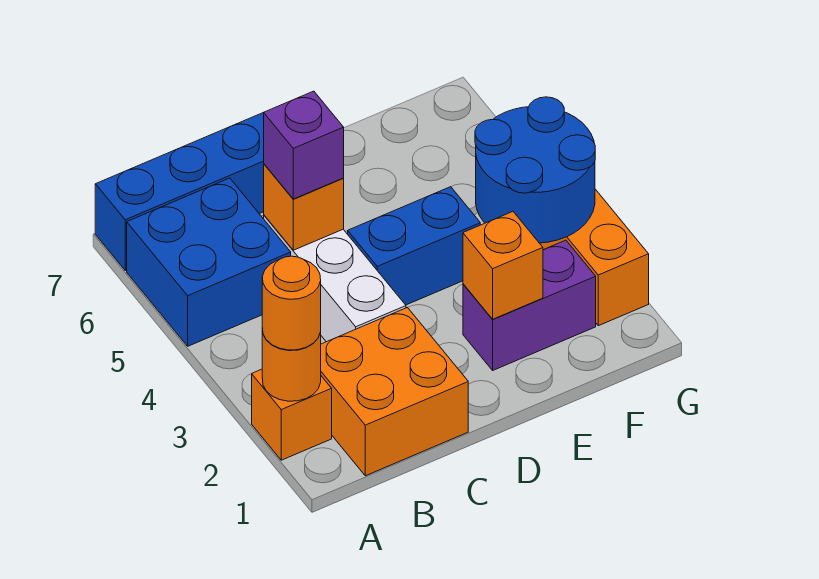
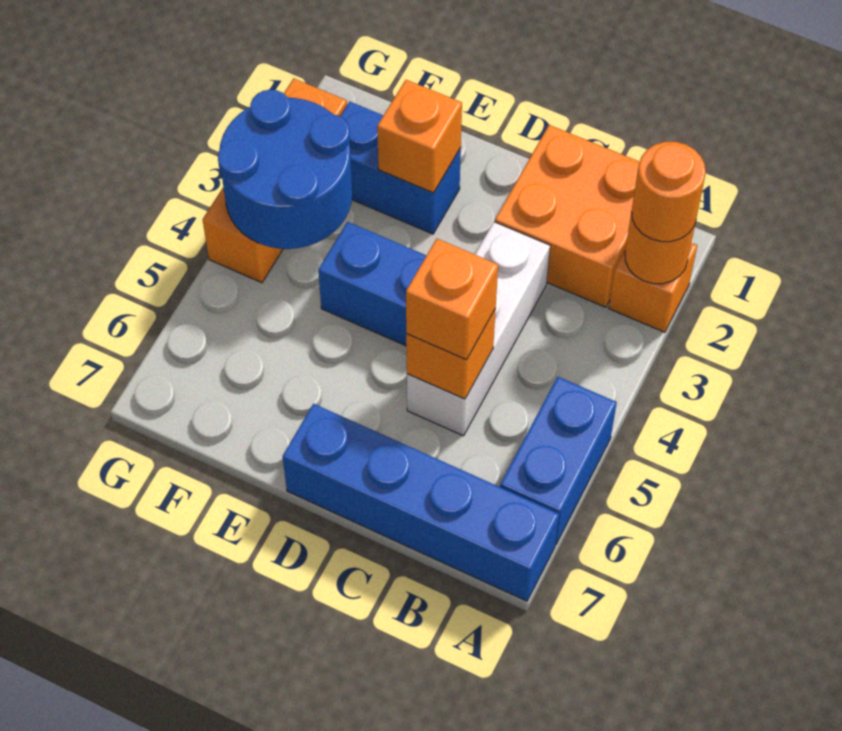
blue 2x2 brick [127,178,291,346] -> blue 1x2 brick [500,377,617,545]
purple 1x1 brick [264,91,344,199] -> orange 1x1 brick [406,239,498,360]
purple 1x2 brick [463,240,596,370] -> blue 1x2 brick [340,102,461,234]

